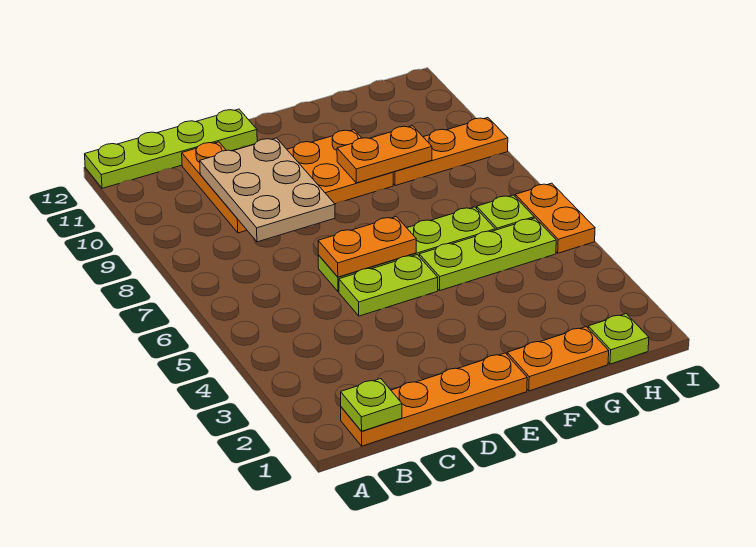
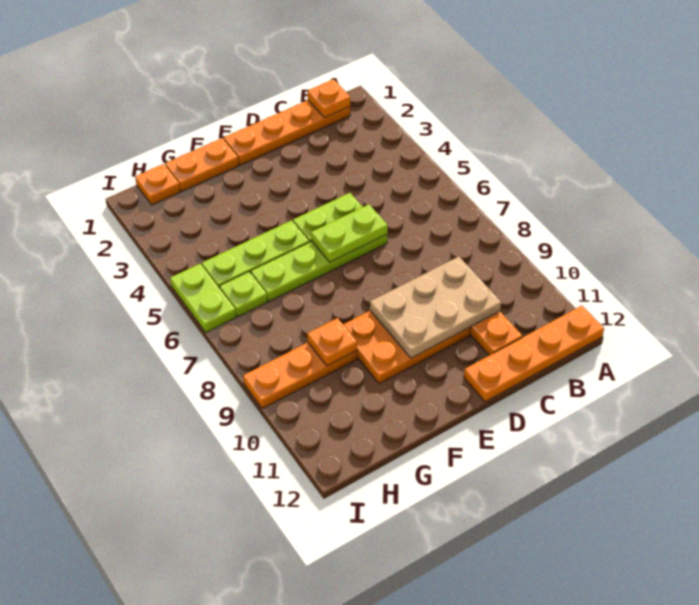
lime 1x4 plate [85,109,257,188] -> orange 1x4 plate [464,306,604,402]
lime 1x1 plate [341,379,402,431] -> orange 1x1 plate [308,79,350,118]
tan 2x3 plate [200,138,335,242] -> tan 2x3 plate turned to [370,256,501,358]
orange 1x2 plate [318,217,416,277] -> lime 1x2 plate [311,204,388,262]
orange 1x2 plate [337,126,432,183] -> orange 1x1 plate [307,318,357,366]
lime 1x1 plate [588,314,649,364] -> orange 1x1 plate [135,164,180,205]
orange 1x2 plate [515,183,595,253] -> lime 1x2 plate [170,264,236,332]

